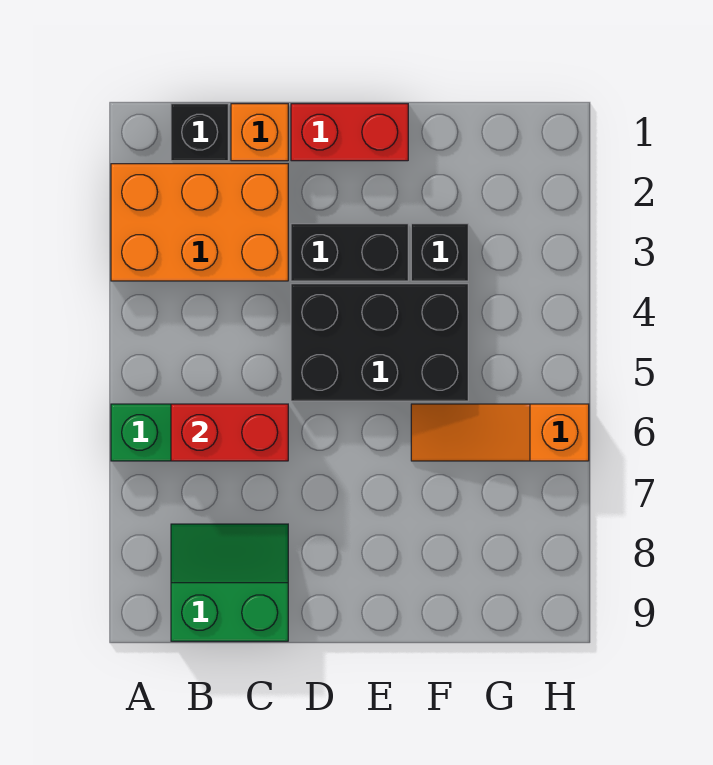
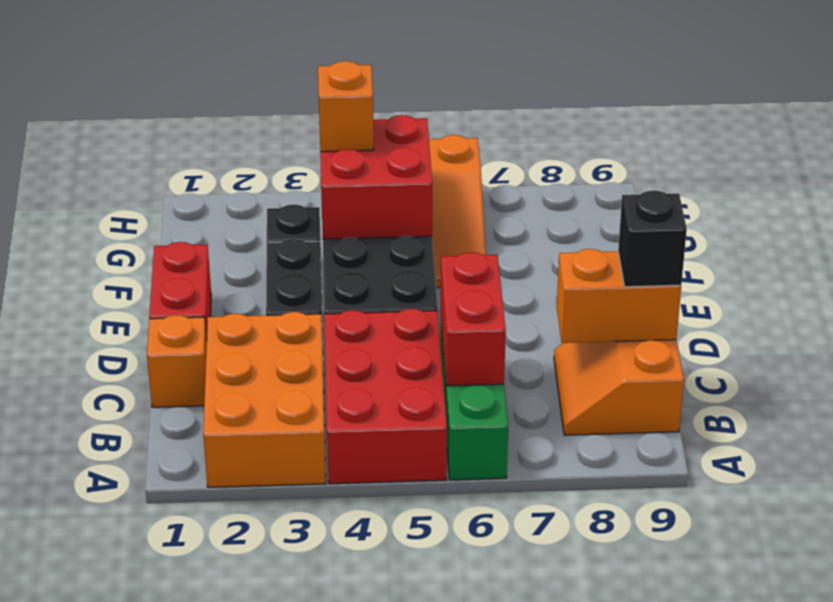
none -> red 2x3 brick [324,309,447,484]
black 1x1 brick [171,104,228,161] -> black 1x1 brick moved to [618,191,687,287]
green 2x2 slope [171,524,288,641] -> orange 2x2 slope [554,340,684,435]
none -> orange 1x2 brick [557,249,681,343]
none -> red 2x2 brick [320,115,432,239]
none -> orange 1x1 brick [318,61,374,152]

